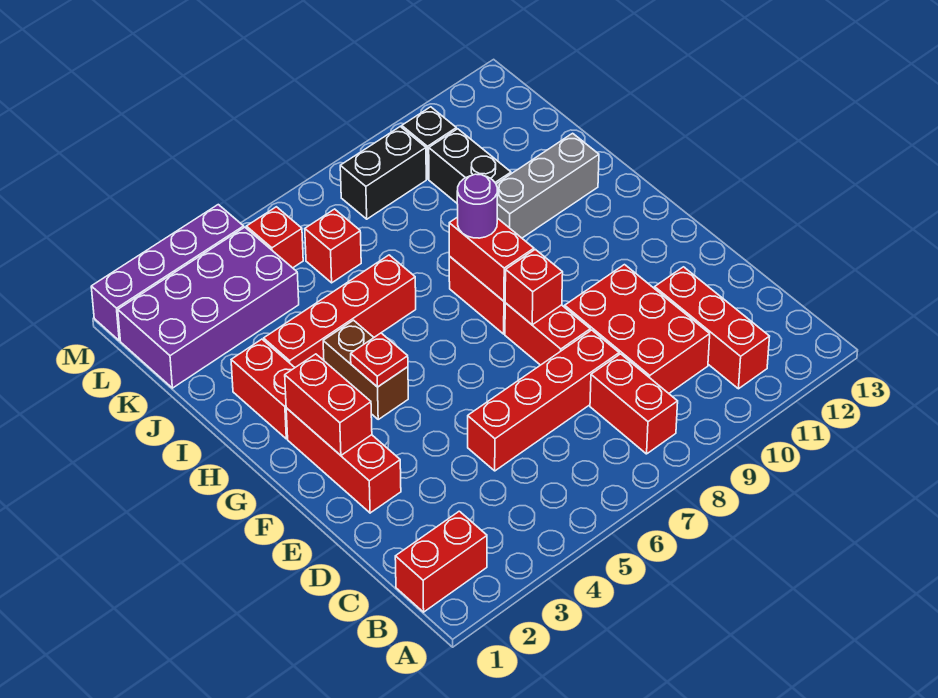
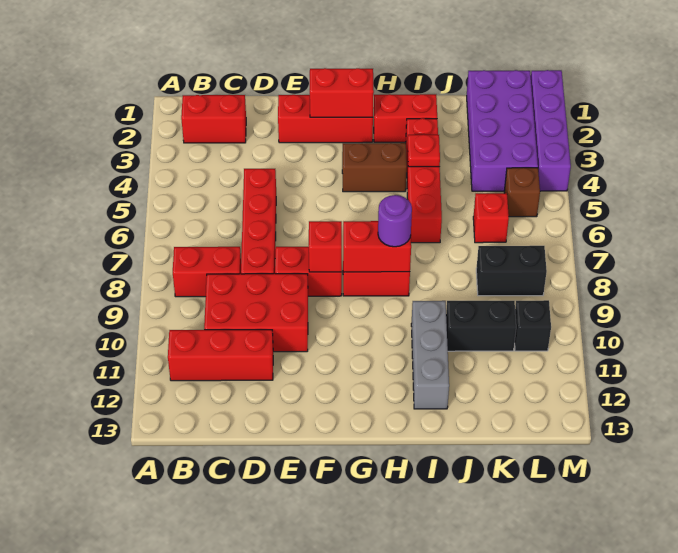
red 1x2 brick [395,511,487,612] -> red 1x2 brick turned to [181,95,246,143]
red 1x1 plate [351,333,408,387] -> red 1x1 plate moved to [408,134,440,167]
red 1x1 brick [246,207,303,268] -> brown 1x1 brick [504,168,540,217]
black 1x2 brick [340,127,426,219] -> black 1x2 brick turned to [476,246,547,296]

